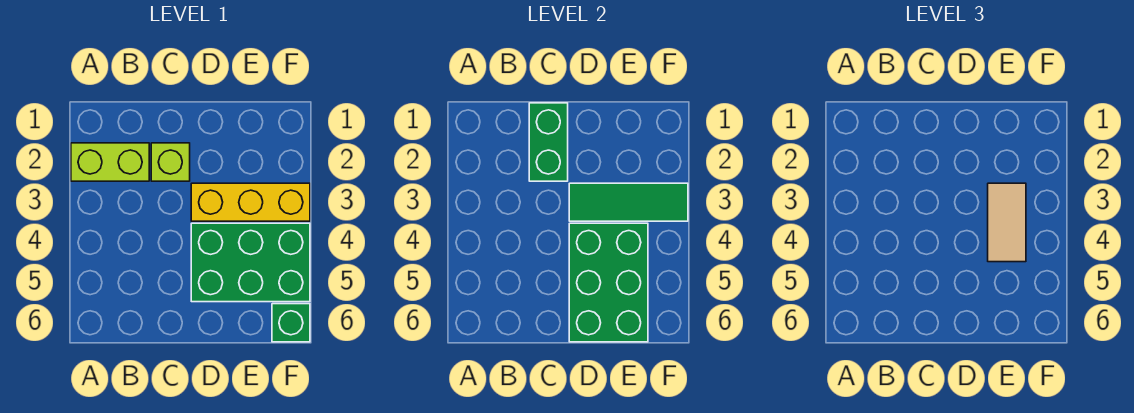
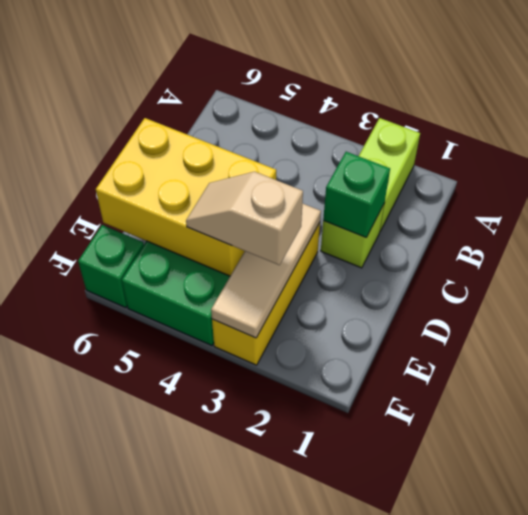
green 1x2 brick [529,103,568,181] -> green 1x1 brick [323,152,390,237]
green 1x3 tile [569,183,688,221] -> tan 1x3 tile [211,203,321,338]
green 2x3 brick [569,223,648,342] -> yellow 2x3 brick [96,118,276,276]
tan 1x2 tile [988,183,1026,262] -> tan 1x2 slope [186,172,303,265]

